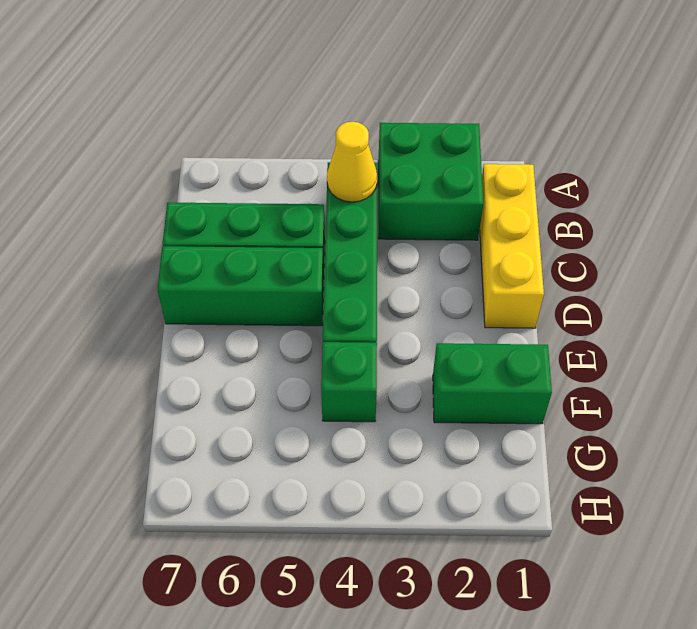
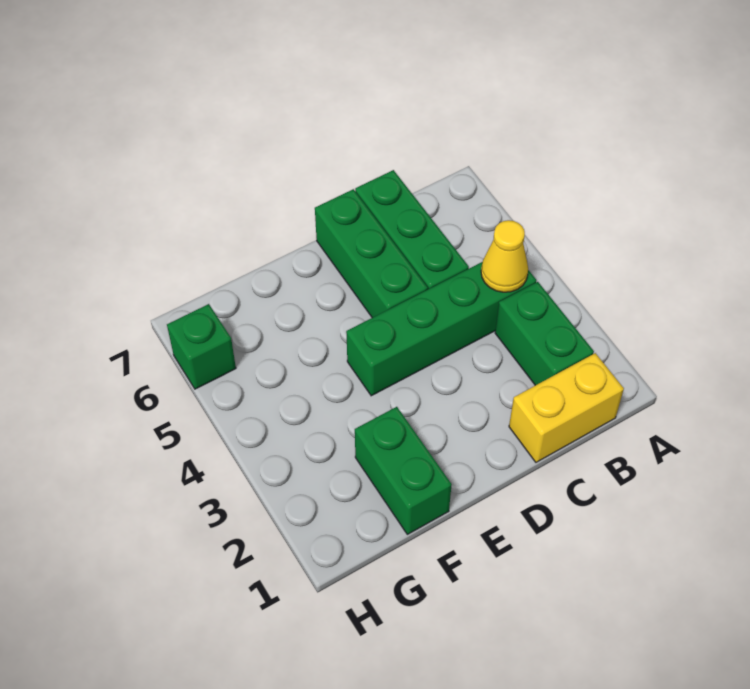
green 2x2 brick [378,123,483,240] -> green 1x2 brick [495,282,594,385]
yellow 1x3 brick [480,164,544,328] -> yellow 1x2 brick [509,353,624,462]
green 1x1 brick [321,342,377,422] -> green 1x1 brick moved to [167,304,236,389]

